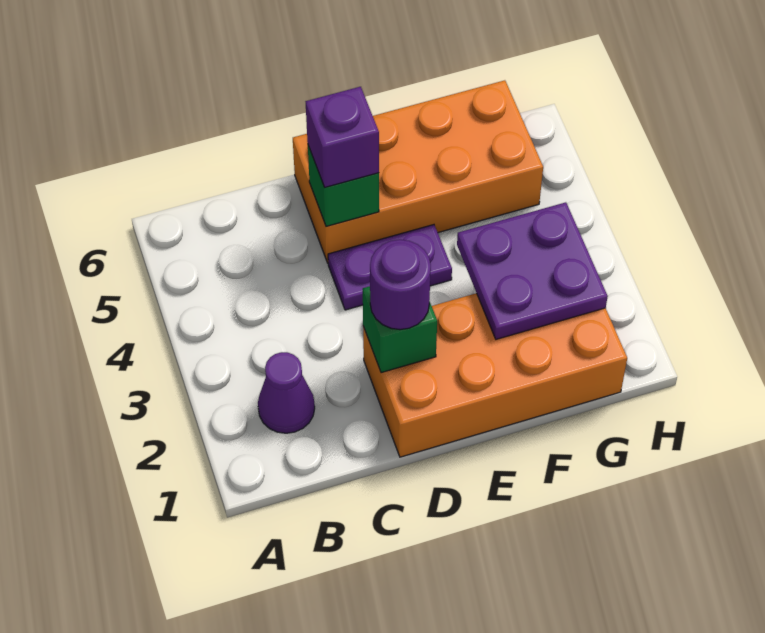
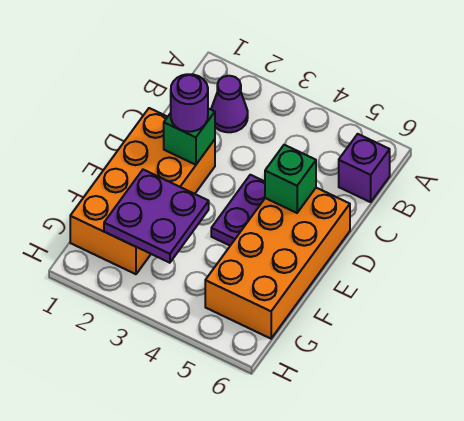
purple 1x1 brick [306,87,379,187] -> purple 1x1 brick moved to [339,134,390,202]

